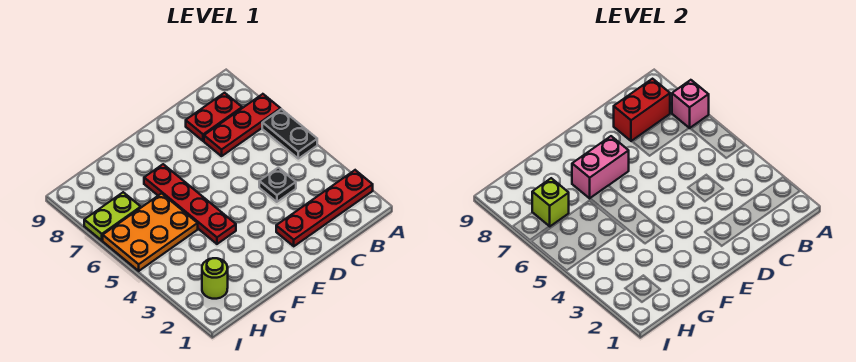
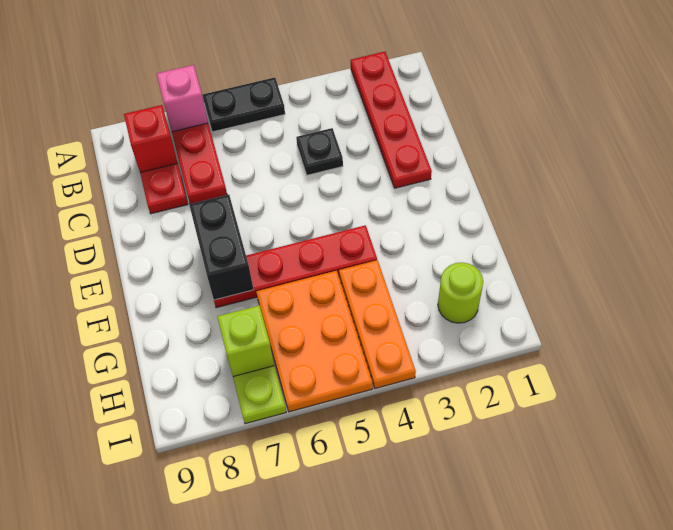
red 1x2 brick [614,79,670,141] -> red 1x1 brick [124,105,178,172]
pink 1x2 brick [572,136,629,198] -> black 1x2 brick [189,195,253,300]
none -> orange 1x3 plate [339,260,416,389]

